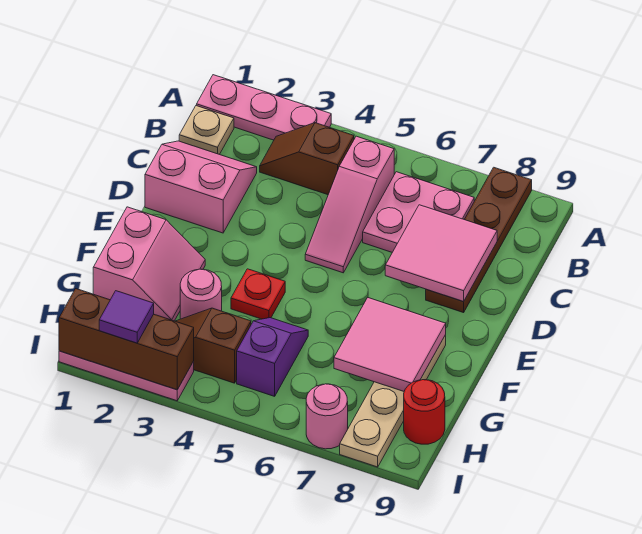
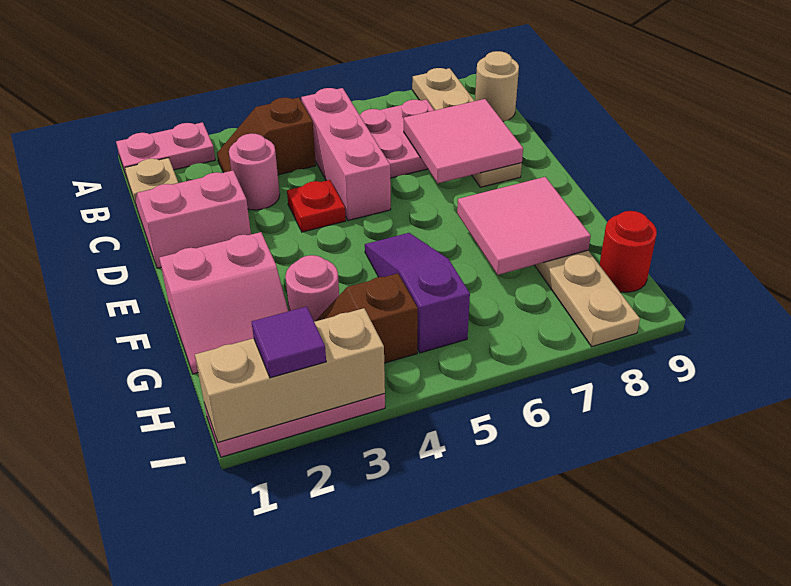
pink 1x3 plate [197,75,331,140] -> pink 1x2 plate [116,122,215,178]
brown 1x4 plate [426,167,532,313] -> tan 1x4 plate [412,68,522,187]
pink 1x3 slope [305,136,394,273] -> pink 1x3 brick [301,88,391,221]
none -> tan 1x1 round brick [475,51,519,122]
pink 2x2 slope [93,207,205,321] -> pink 2x2 slope turned to [159,232,288,374]
red 1x1 plate [231,269,285,319] -> red 1x1 plate moved to [287,180,346,232]
purple 1x2 slope [237,318,308,396] -> purple 1x3 slope [365,233,470,353]
brown 1x3 brick [59,289,194,390] -> tan 1x3 brick [195,308,385,442]
pink 1x1 round brick [306,384,348,449] -> pink 1x1 round brick moved to [229,133,280,210]

